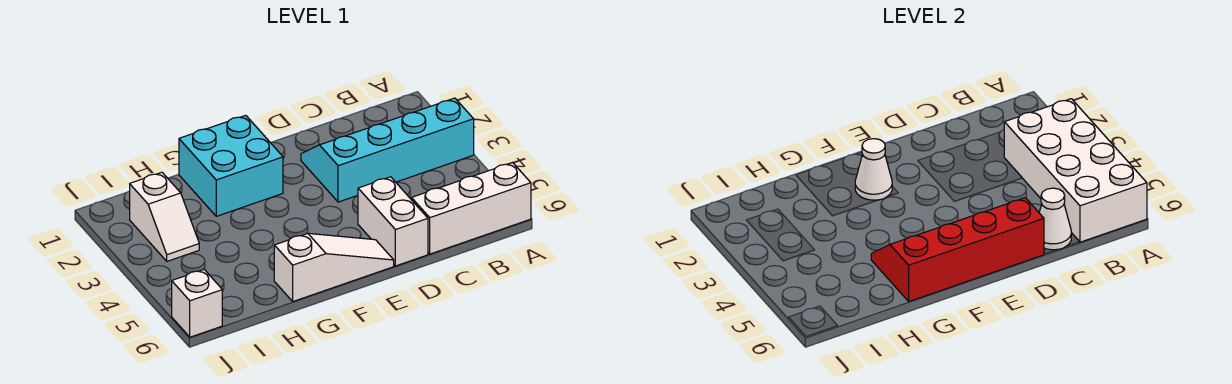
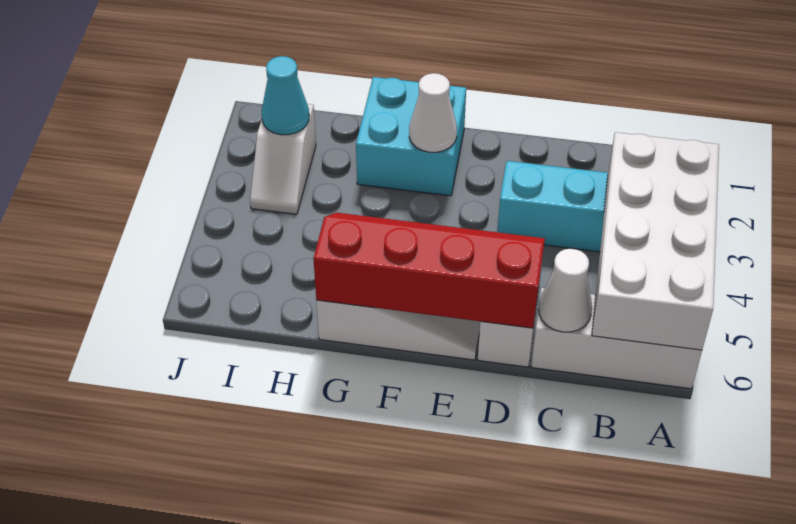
none -> cyan 1x1 cone [262,56,309,135]
white 1x1 brick [172,270,222,337] -> none

